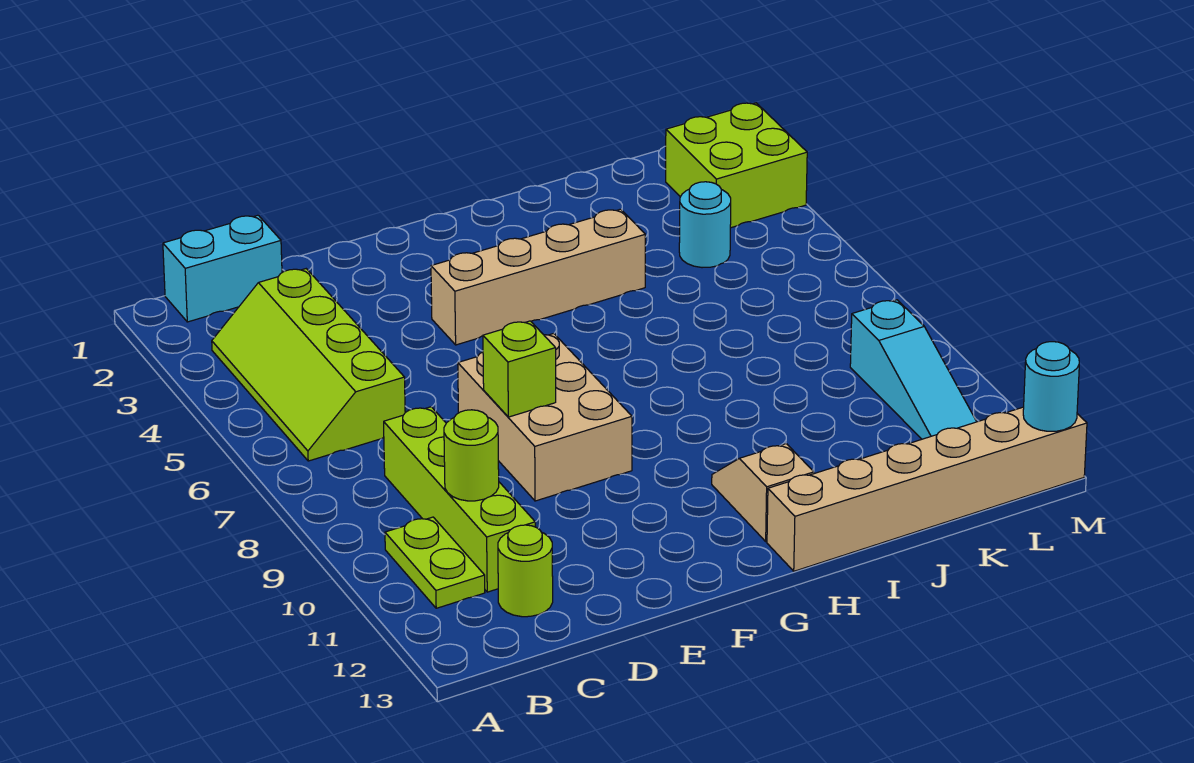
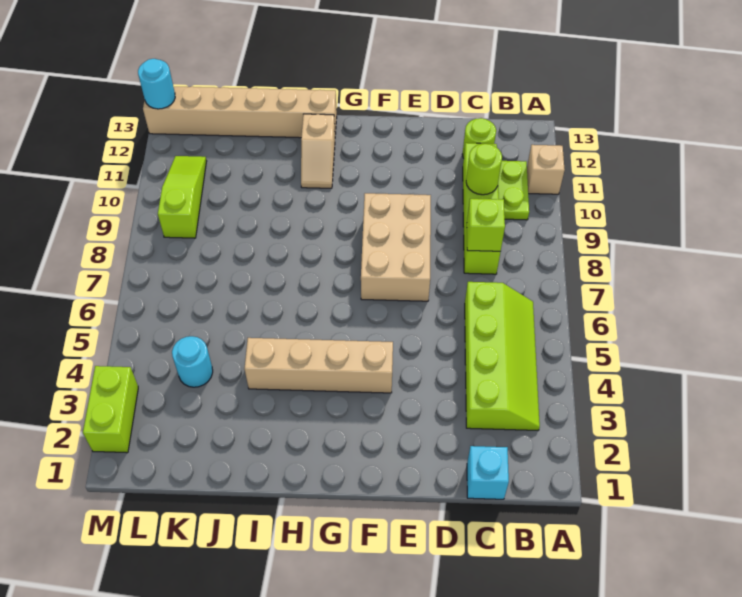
none -> tan 1x1 brick [527,145,565,194]
cyan 1x2 brick [163,215,282,322] -> cyan 1x1 brick [467,446,509,499]
lime 1x1 brick [483,321,556,417] -> lime 1x1 brick moved to [467,199,505,251]
lime 2x2 brick [666,103,807,228] -> lime 1x2 brick [83,366,138,453]
cyan 1x3 slope [850,300,977,439] -> lime 1x3 slope [158,156,207,238]

